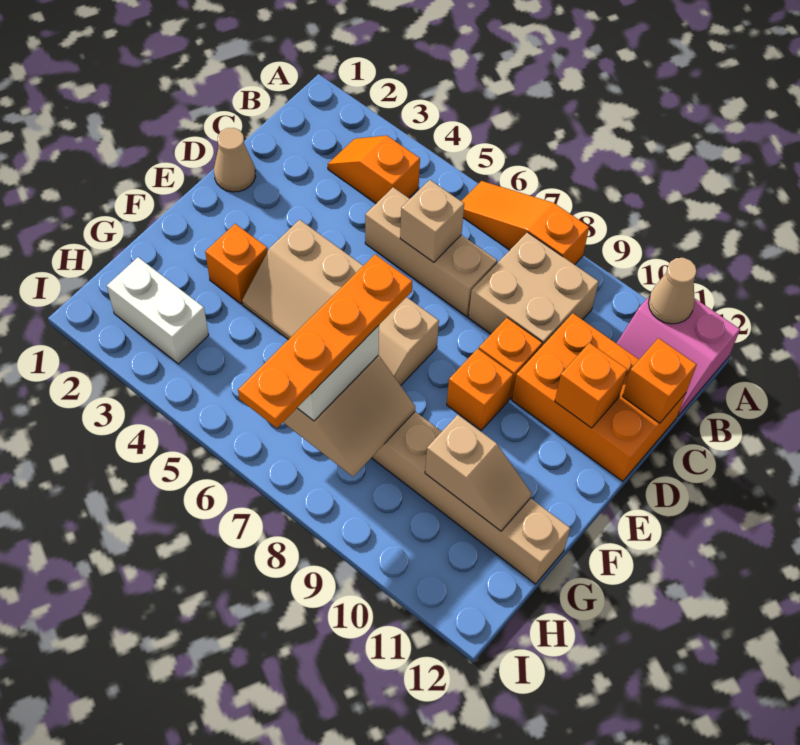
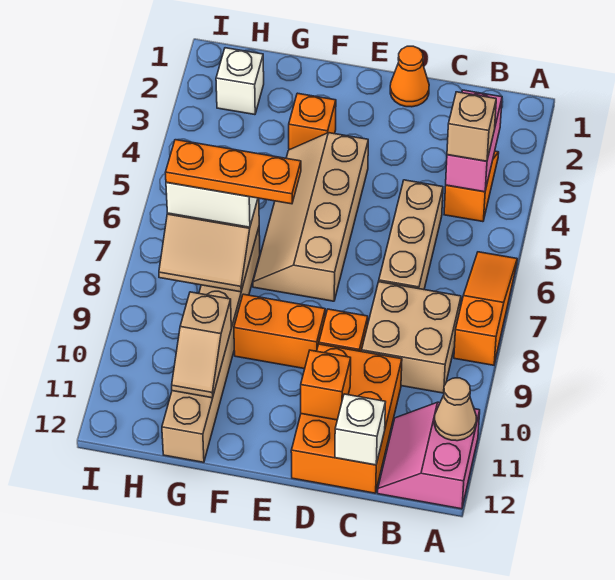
none -> pink 1x2 brick [446,90,502,192]
tan 1x1 brick [400,180,464,262] -> tan 1x1 brick moved to [447,92,496,161]
orange 1x1 brick [623,338,697,423] -> white 1x1 brick [335,394,386,465]
tan 1x1 cone [214,128,255,192] -> orange 1x1 cone [390,46,429,107]
orange 1x1 brick [447,349,513,431] -> orange 1x2 brick [234,294,325,369]
orange 1x4 plate [238,254,412,428] -> orange 1x3 plate [166,140,301,204]
white 1x2 brick [107,257,209,364] -> white 1x1 brick [216,48,264,115]

